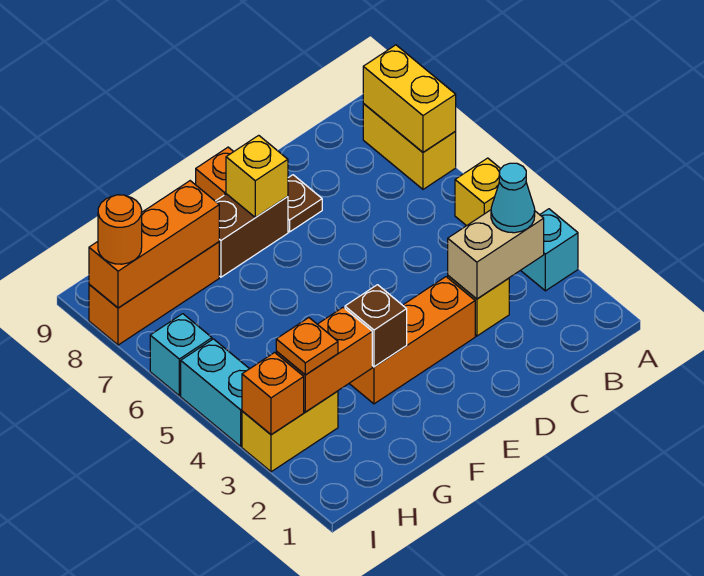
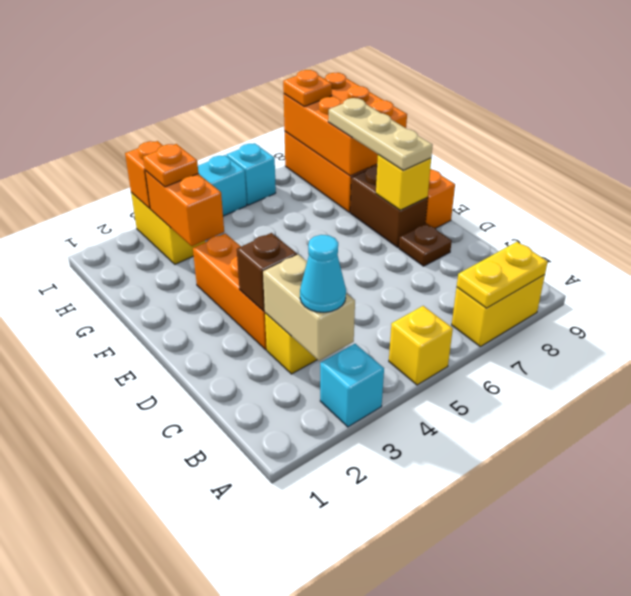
yellow 1x2 brick [363,45,456,152] -> yellow 1x2 plate [457,242,547,308]
none -> tan 1x3 plate [328,98,433,170]
brown 1x1 brick [345,285,407,367] -> brown 1x1 brick moved to [237,233,297,311]
orange 1x3 brick [89,181,219,308] -> orange 2x3 brick [284,73,407,176]
orange 1x1 round brick [98,195,142,264] -> orange 1x1 plate [283,70,332,107]

